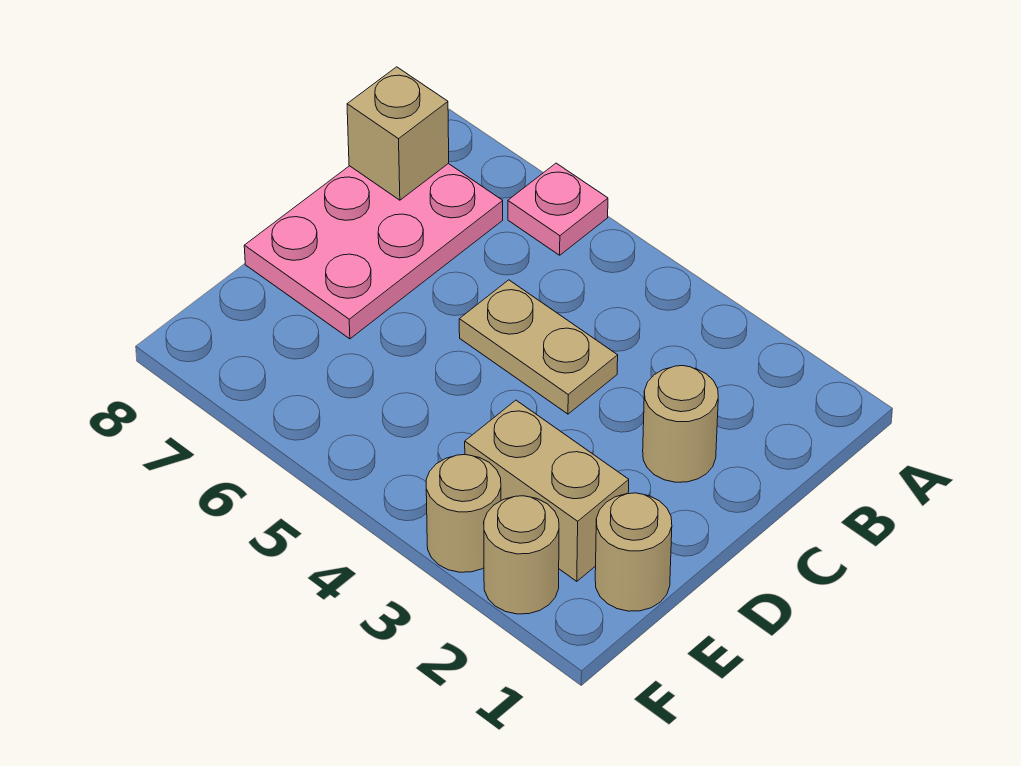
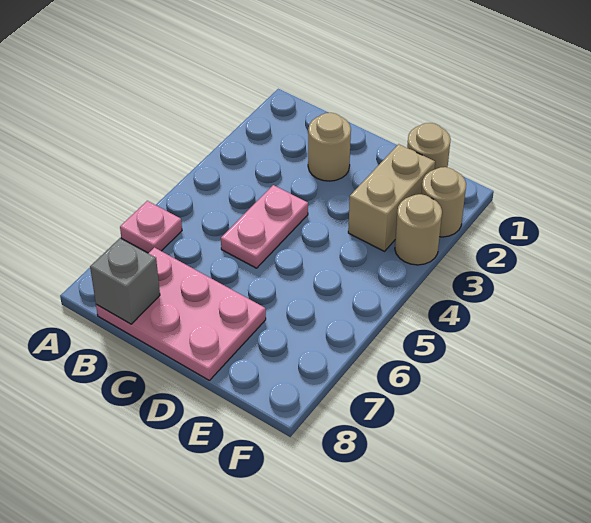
tan 1x1 brick [347,67,449,200] -> grey 1x1 brick [90,238,160,324]
tan 1x2 plate [459,280,618,414] -> pink 1x2 plate [221,185,308,268]

